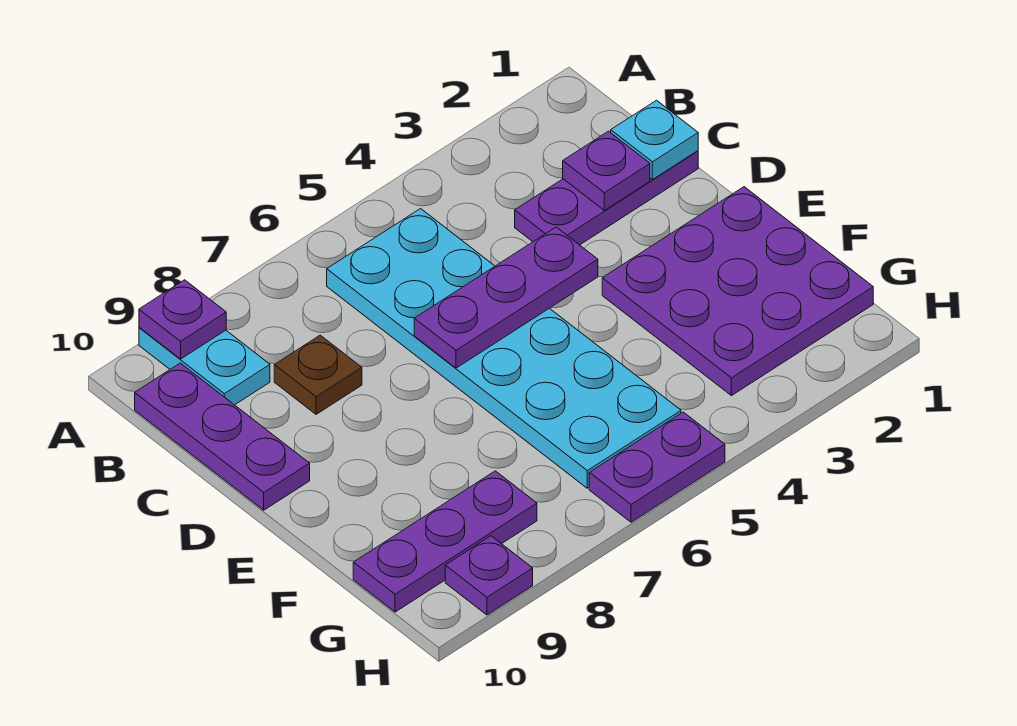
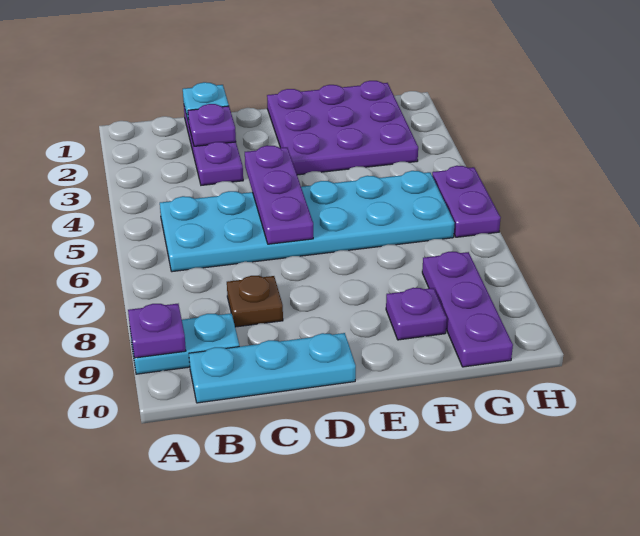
purple 1x3 plate [135,363,310,510] -> cyan 1x3 plate [189,333,356,403]
purple 1x1 plate [445,536,533,615] -> purple 1x1 plate moved to [386,288,447,340]

